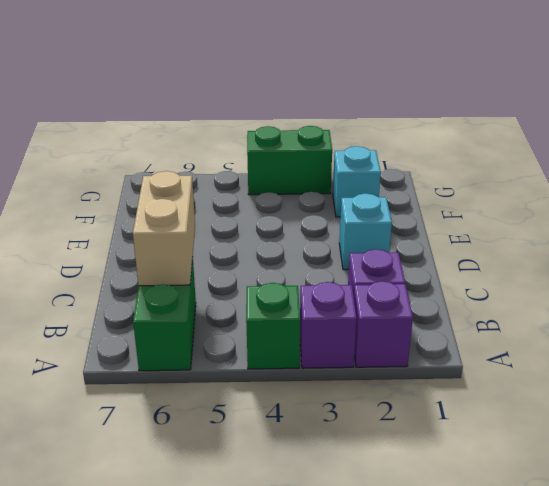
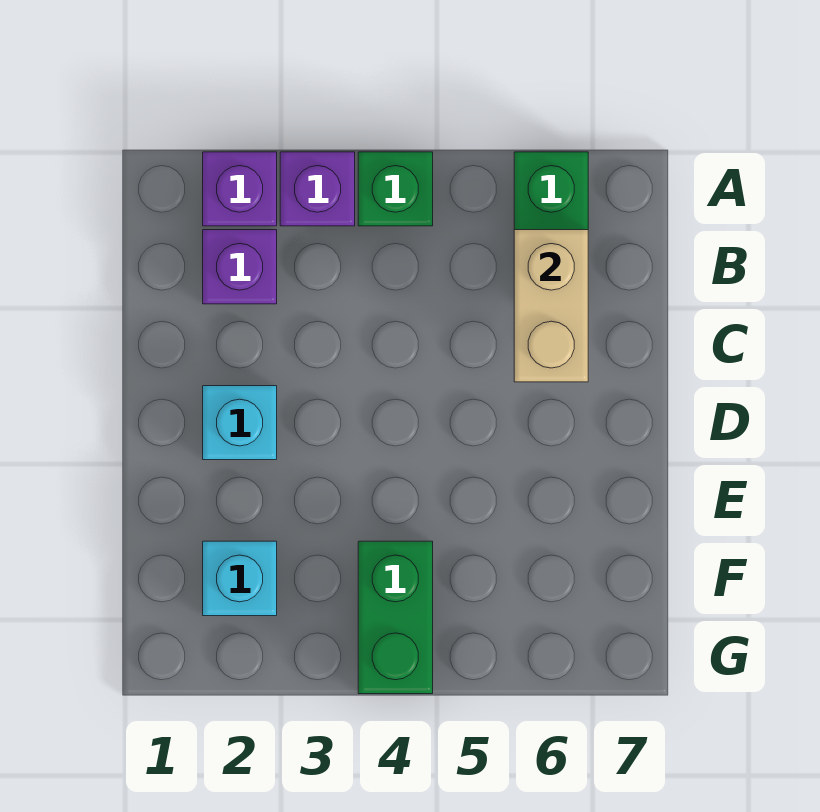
green 1x2 brick [247,126,332,195] -> green 1x2 brick turned to [358,541,433,694]

